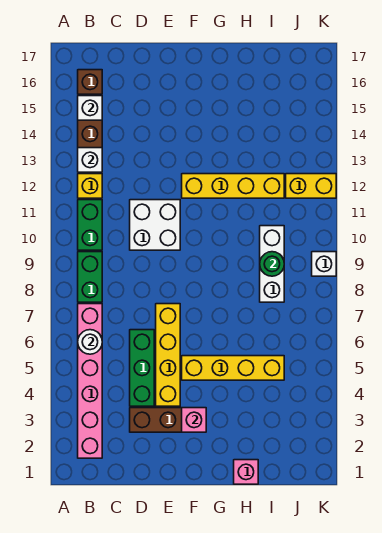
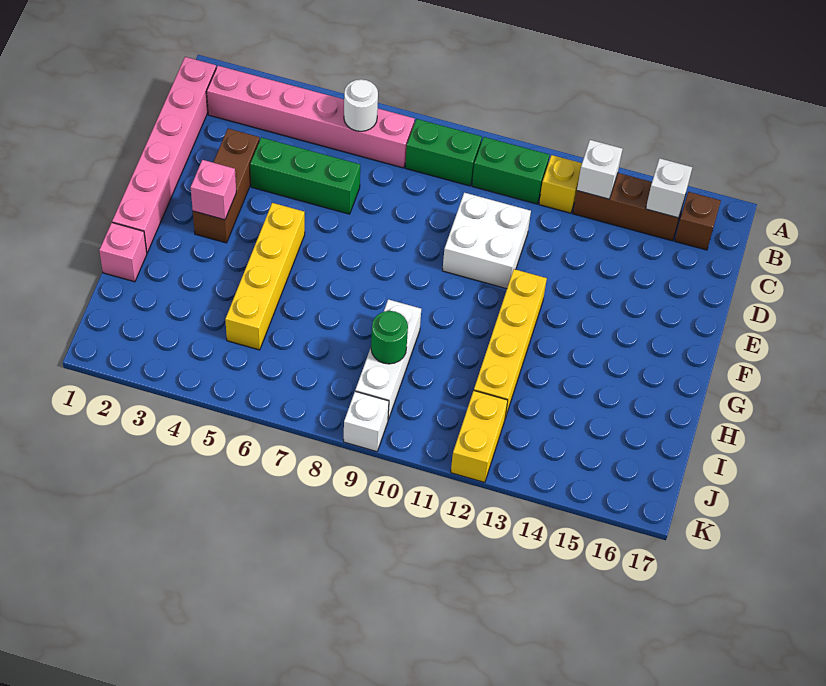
none -> pink 1x6 brick [112,57,216,253]
yellow 1x4 brick [156,304,180,406] -> none
white 1x3 brick [260,226,284,302] -> white 1x3 brick turned to [355,299,421,420]

